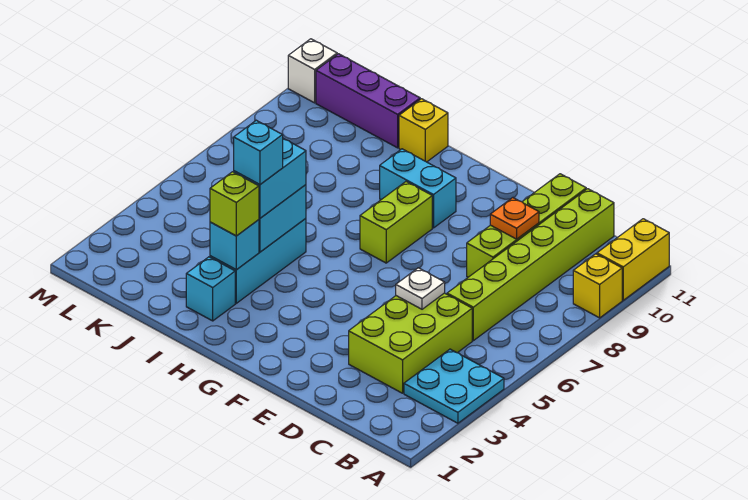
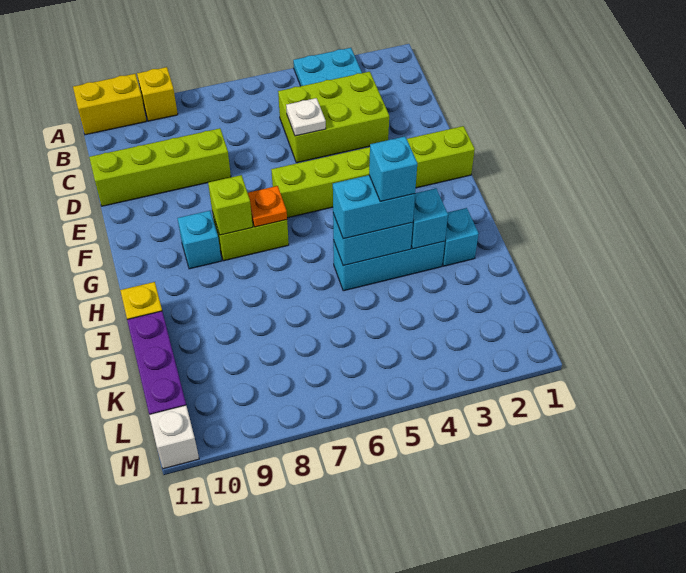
lime 1x6 brick [447,189,614,341] -> lime 1x6 brick moved to [271,126,475,218]
orange 1x1 plate [490,198,539,239] -> orange 1x1 plate moved to [248,186,287,227]
cyan 1x2 brick [380,149,456,228] -> cyan 1x1 brick [177,211,221,269]
lime 1x1 brick [210,172,259,236] -> lime 1x1 brick moved to [208,175,253,235]

